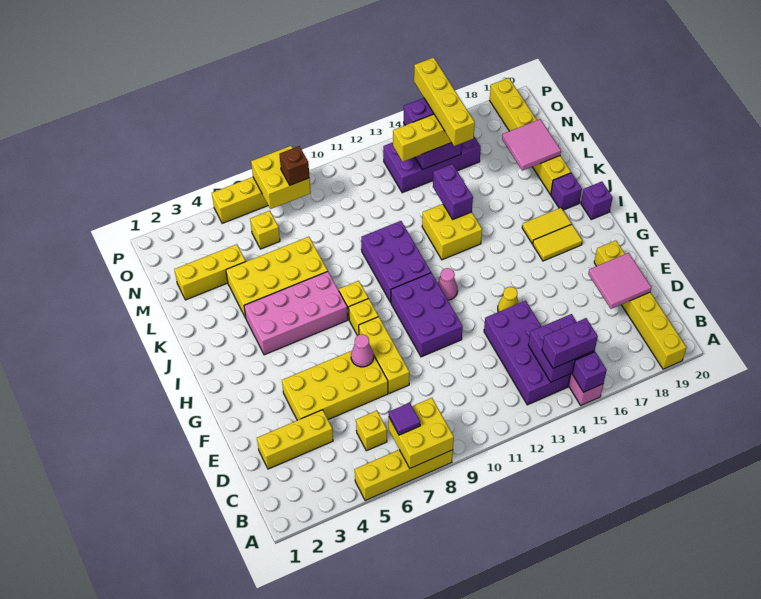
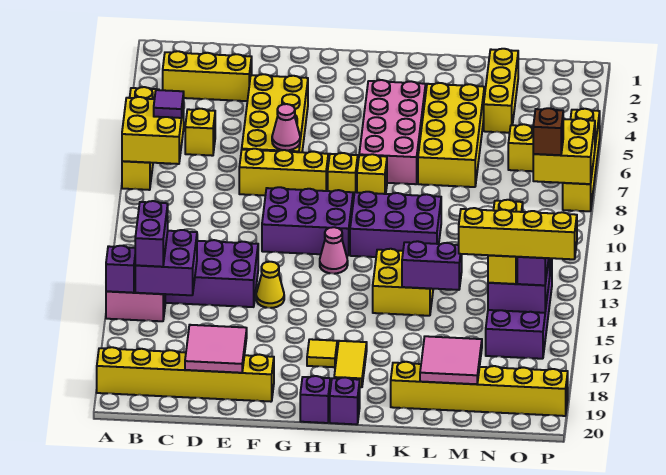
yellow 1x3 brick [257,410,333,469] -> yellow 1x3 brick turned to [163,51,252,101]
yellow 1x2 tile [533,224,582,261] -> yellow 1x1 tile [307,339,337,367]
purple 1x1 brick [551,173,582,210] -> purple 1x1 brick moved to [300,376,330,423]

